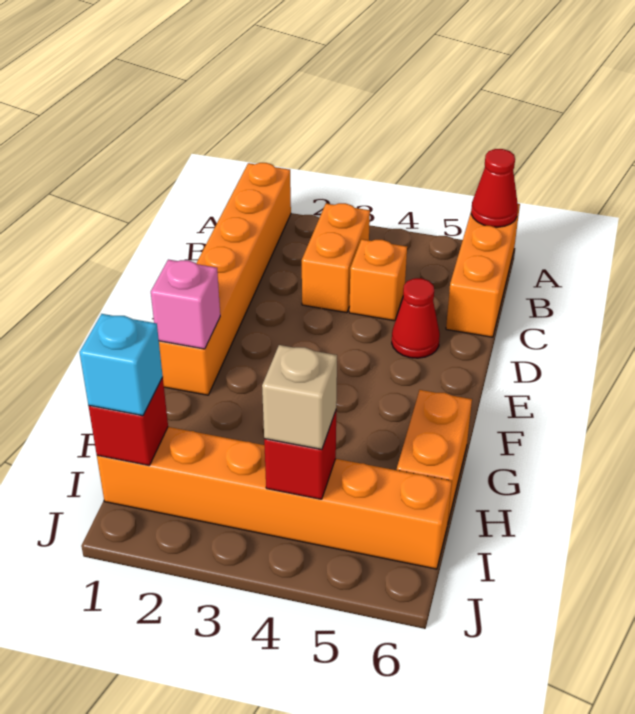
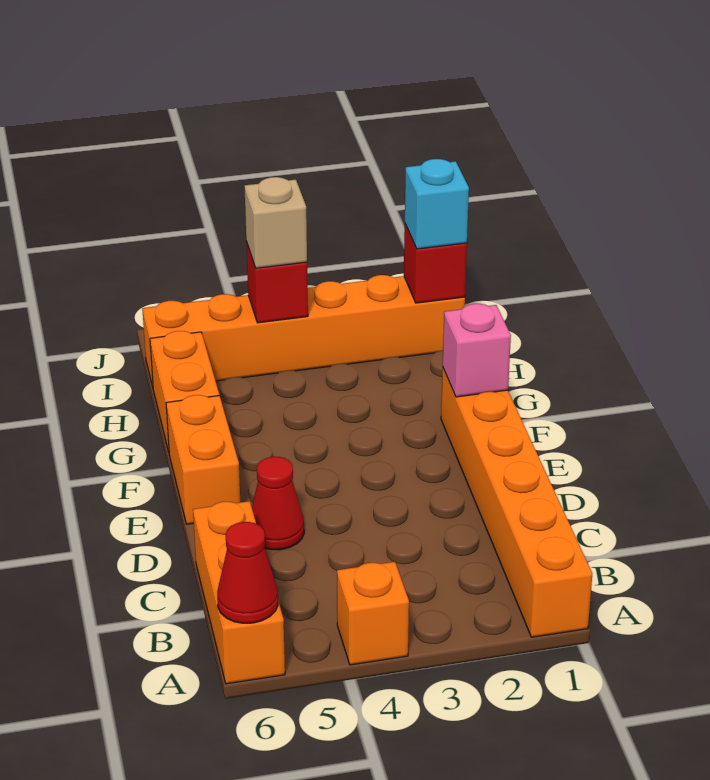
orange 1x2 brick [302,203,370,313] -> orange 1x2 brick moved to [166,395,240,524]
orange 1x1 brick [349,239,407,321] -> orange 1x1 brick moved to [337,562,409,665]

